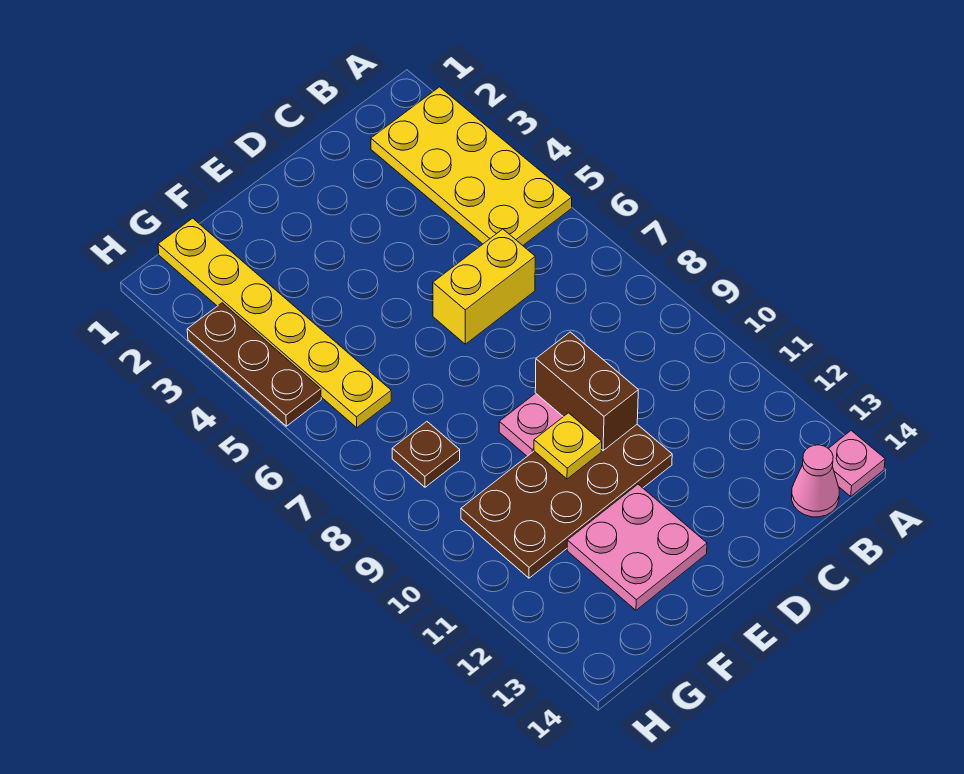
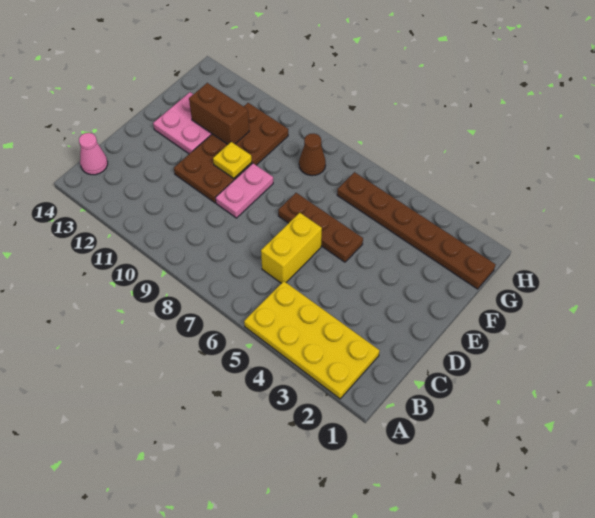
pink 1x1 plate [829,431,885,496] -> none
brown 1x2 brick [535,332,638,451] -> brown 1x2 brick moved to [189,83,249,144]
yellow 1x6 plate [158,218,391,428] -> brown 1x6 plate [337,172,496,289]
brown 1x1 plate [392,422,460,487] -> brown 1x1 cone [299,133,326,176]
brown 1x3 plate [187,303,321,426] -> brown 1x3 plate moved to [278,193,363,262]

